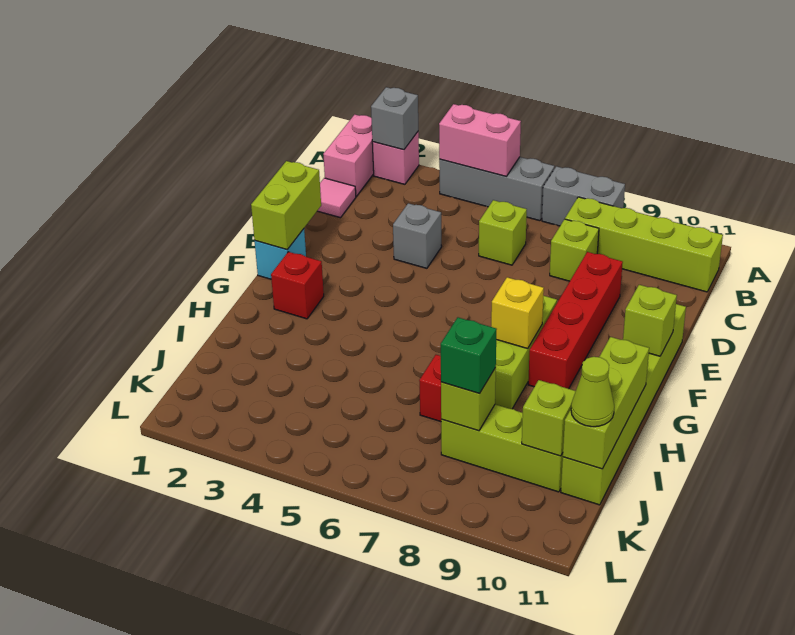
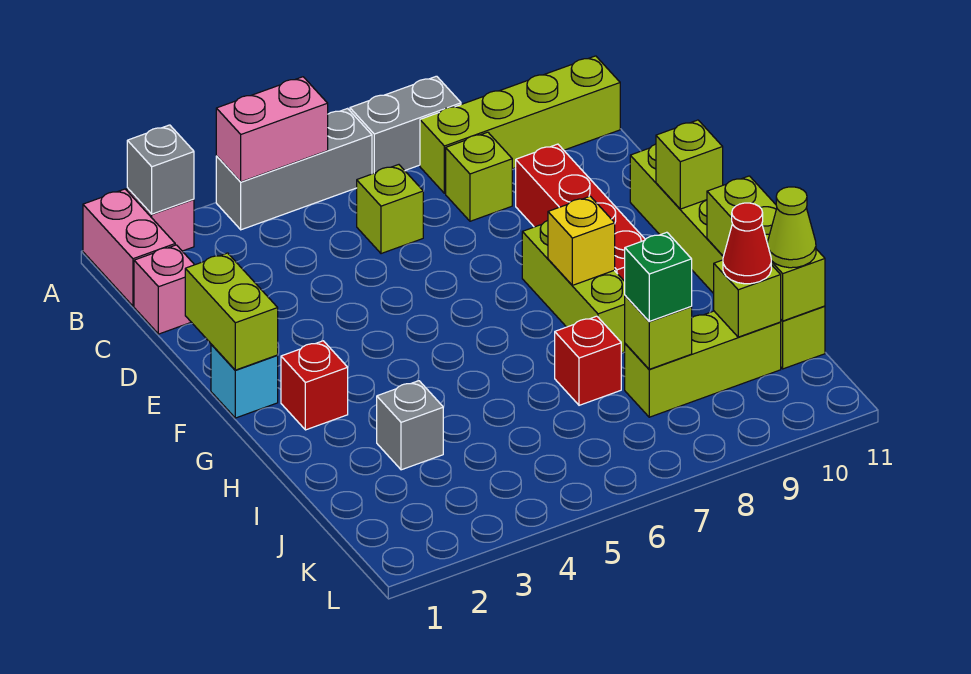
pink 1x1 tile [318,178,356,218] -> pink 1x1 brick [134,245,194,334]
grey 1x1 brick [393,203,442,268] -> grey 1x1 brick moved to [377,381,443,470]
none -> red 1x1 cone [723,203,771,284]

